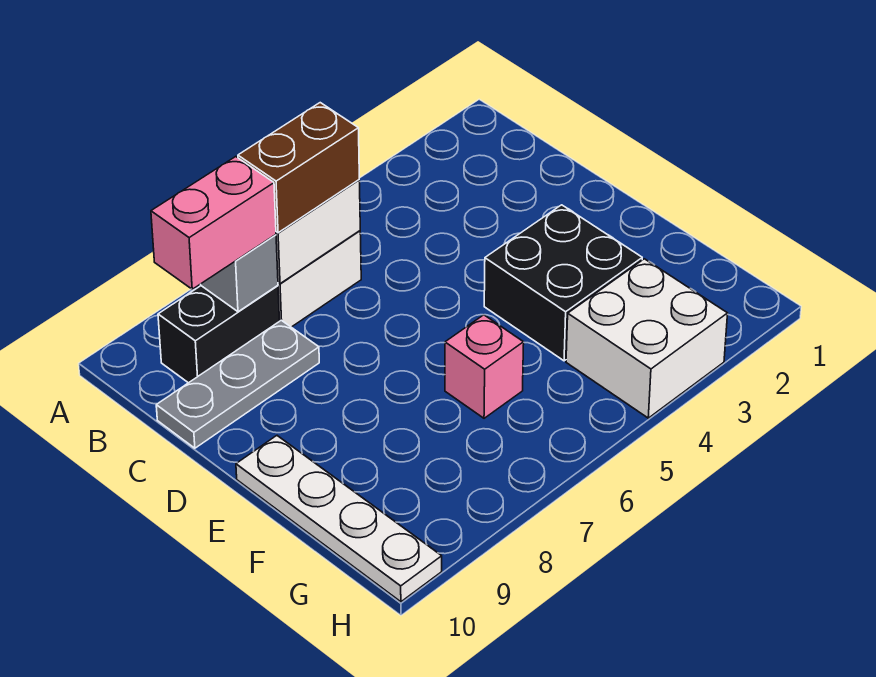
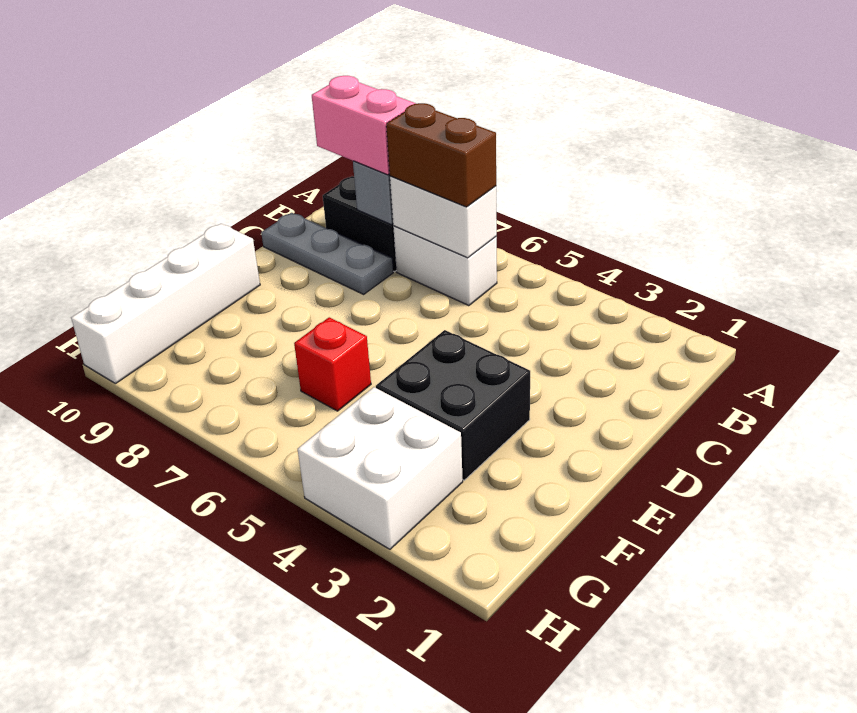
white 1x4 plate [236,436,442,602] -> white 1x4 brick [71,224,260,384]
pink 1x1 brick [445,315,524,418] -> red 1x1 brick [294,317,371,411]

